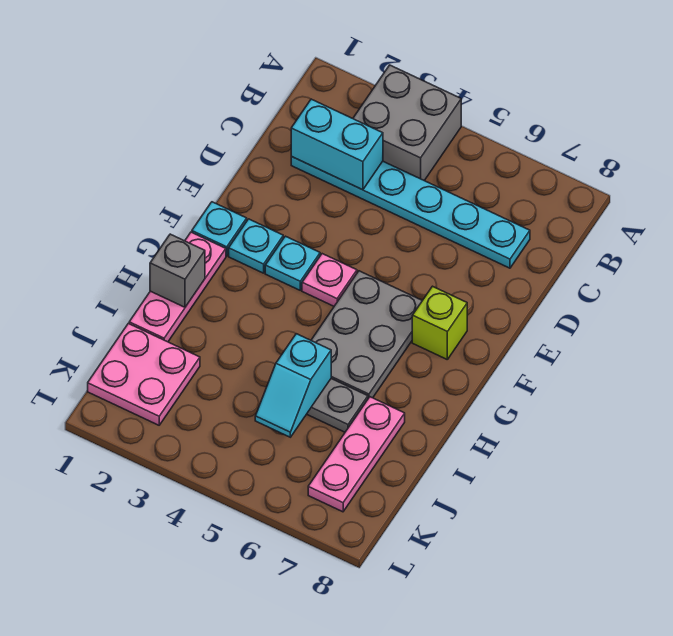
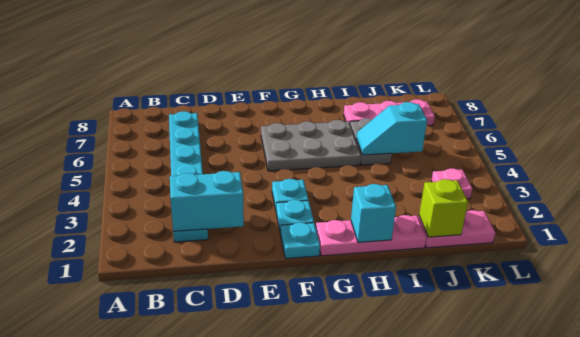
grey 2x2 brick [353,65,461,181] -> none
cyan 1x2 brick [291,99,383,190] -> cyan 1x2 brick turned to [170,171,244,231]
pink 1x1 plate [302,254,357,306] -> pink 1x1 plate moved to [431,168,472,199]
lime 1x1 brick [412,286,467,359] -> lime 1x1 brick moved to [419,179,468,237]
grey 1x1 brick [150,234,205,307] -> cyan 1x1 brick [351,184,396,242]
cyan 1x2 slope [255,334,331,437] -> cyan 1x2 slope turned to [356,102,427,155]
pink 2x2 plate [88,323,200,425] -> pink 1x2 plate [419,210,495,248]

